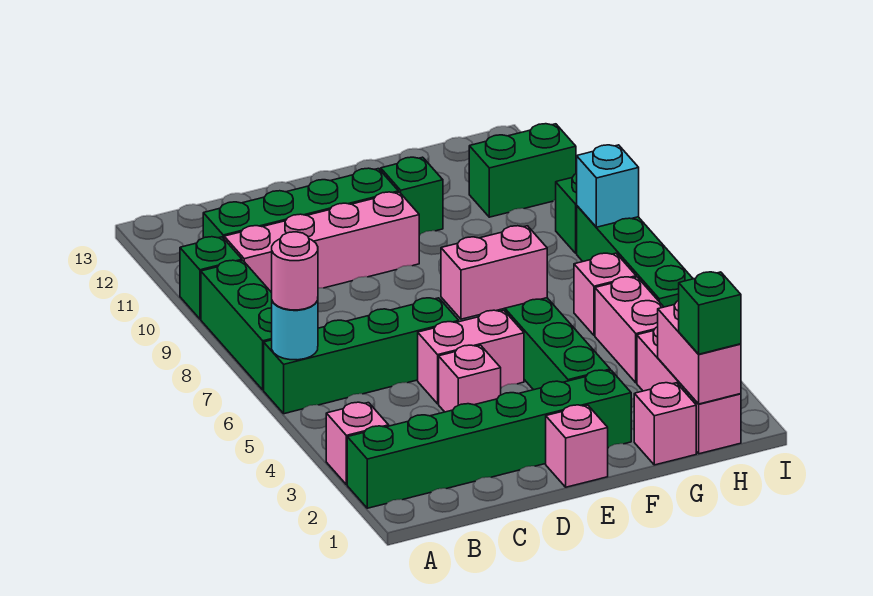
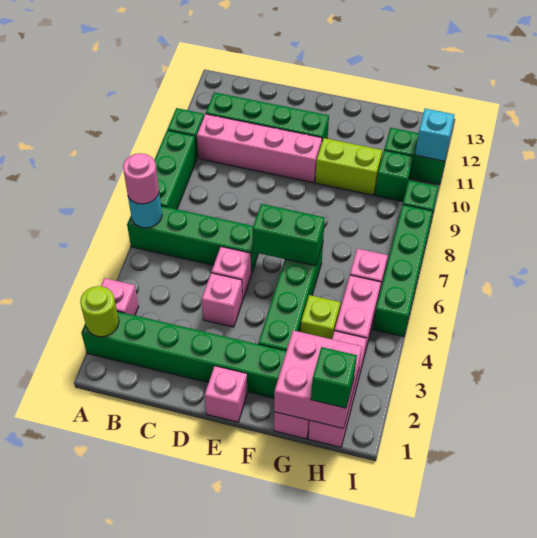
none -> lime 1x1 round brick [80,286,119,337]
pink 1x2 brick [418,310,524,404] -> pink 1x1 brick [212,247,251,300]
pink 1x2 brick [441,226,547,319] -> green 1x2 brick [252,204,325,266]
none -> lime 1x2 brick [315,138,382,195]
green 1x1 brick [381,157,443,235] -> green 1x1 brick moved to [375,150,413,201]
none -> lime 1x1 brick [301,295,340,339]
pink 1x2 brick [658,301,741,404] -> pink 2x2 brick [274,330,362,428]
cyan 1x1 brick [577,145,639,227] -> cyan 1x1 brick moved to [415,109,454,161]

